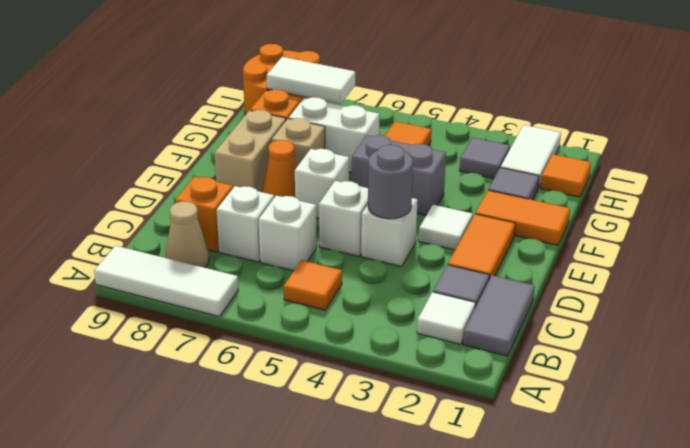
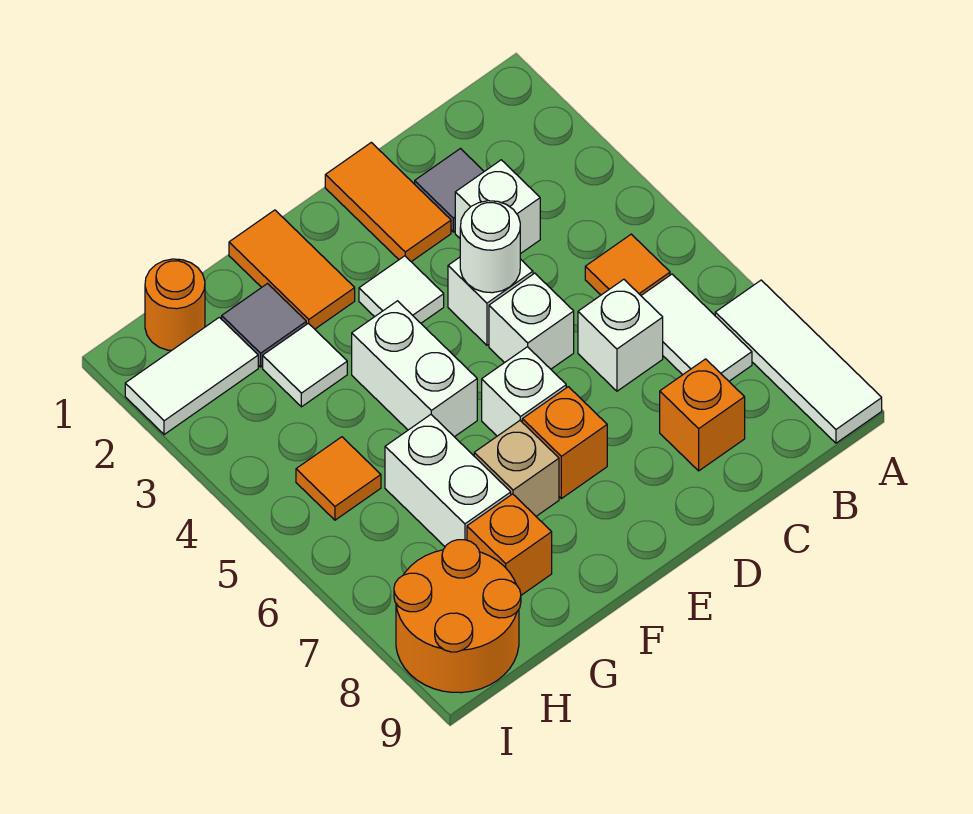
grey 1x2 tile [463,275,535,356] -> none
white 1x1 tile [417,292,476,344] -> white 1x1 tile moved to [263,323,347,407]
tan 1x1 cone [166,201,209,268] -> none
white 1x1 brick [216,186,274,262] -> white 1x1 brick moved to [455,160,540,254]
orange 1x2 tile [448,214,515,279] -> orange 1x2 tile turned to [325,142,451,262]
grey 1x1 round brick [368,145,413,219] -> white 1x1 round brick [460,201,520,293]
orange 1x1 cone [262,140,297,198] -> orange 1x1 brick [522,387,607,499]
tan 1x2 brick [214,110,286,192] -> none
grey 1x2 brick [352,135,446,215] -> white 1x2 brick [352,301,477,437]
orange 1x1 tile [541,154,591,197] -> orange 1x1 round brick [145,259,205,351]
grey 1x1 tile [460,137,510,179] -> none
white 1x2 tile [267,57,355,104] -> white 1x2 tile moved to [641,274,752,381]

